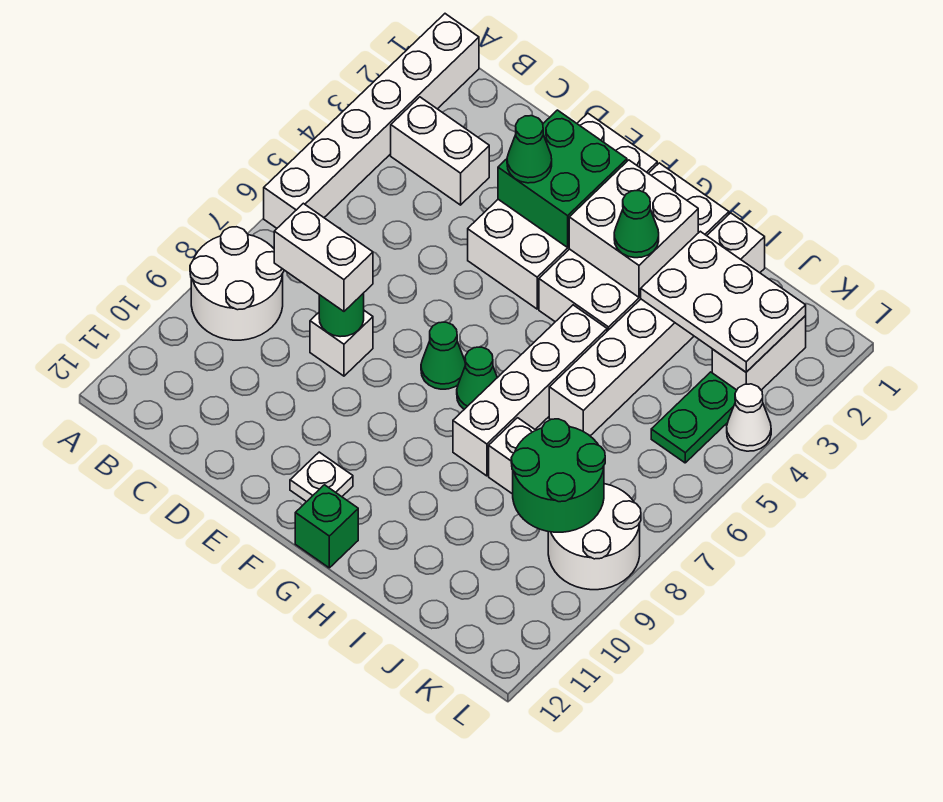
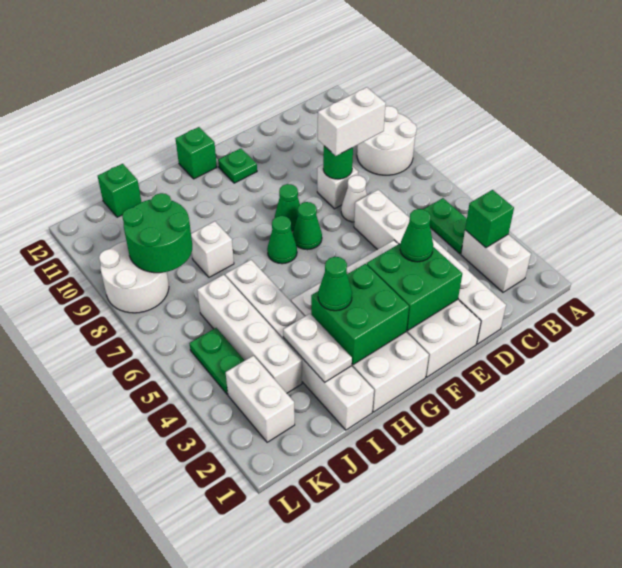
white 1x6 brick [264,14,479,228] -> white 1x6 brick moved to [354,190,506,344]
white 1x2 brick [391,97,489,205] -> white 1x2 brick turned to [461,230,531,292]
none -> green 1x1 brick [465,190,514,248]
none -> green 1x2 plate [424,198,467,254]
none -> green 1x1 cone [275,184,300,231]
white 1x1 plate [290,452,353,502] -> green 1x1 plate [218,148,257,183]
white 2x2 brick [569,160,698,297] -> green 2x2 brick [311,264,409,365]
white 1x4 brick [453,305,607,476] -> white 1x4 brick moved to [197,275,302,393]
white 2x3 plate [640,231,806,372] -> white 1x2 plate [283,314,352,382]
none -> green 1x1 brick [98,164,141,217]
white 1x1 cone [727,384,771,451] -> white 1x1 cone moved to [341,175,367,222]

